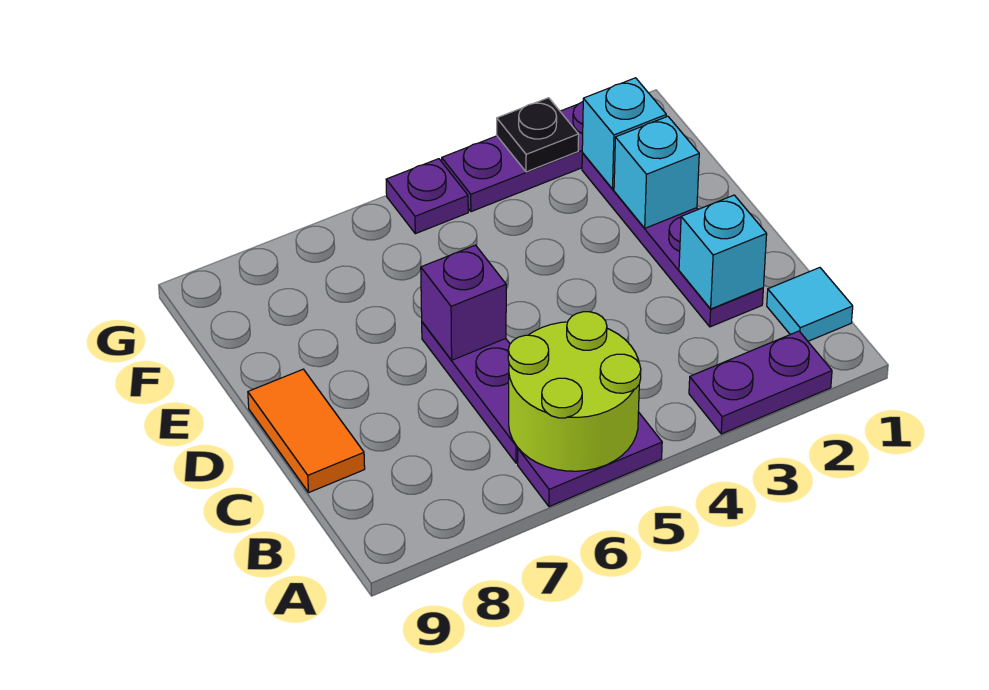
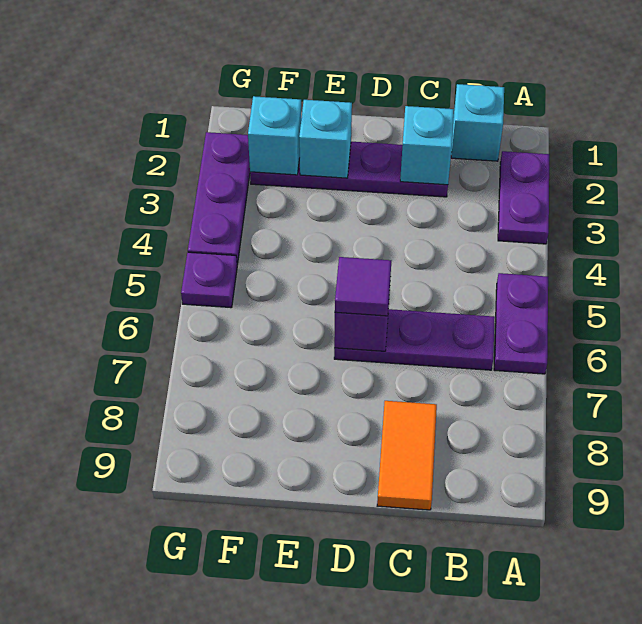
lime 2x2 round brick [508,312,641,471] -> none
cyan 1x1 tile [767,268,853,341] -> cyan 1x1 brick [451,84,504,161]
orange 1x2 tile [248,369,365,493] -> orange 1x2 tile turned to [377,401,437,510]
none -> purple 1x1 tile [335,257,391,316]
black 1x1 plate [497,98,579,172] -> none

